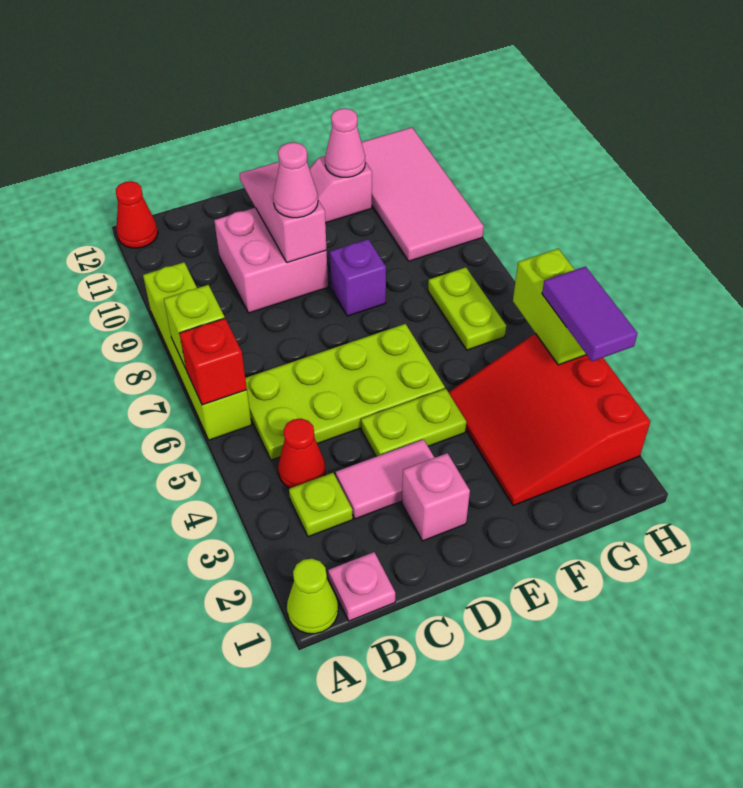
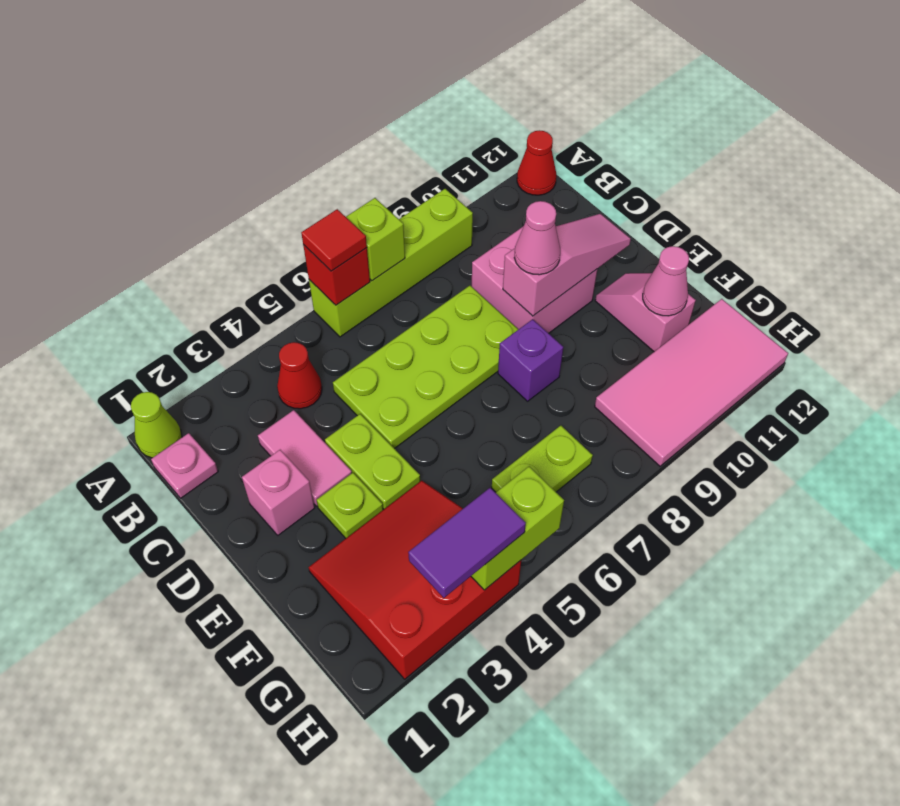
none -> red 1x1 tile [301,209,367,271]
lime 1x1 plate [289,473,353,537] -> lime 1x1 plate moved to [317,473,383,538]
lime 2x4 plate [245,324,445,460] -> lime 2x4 plate turned to [333,286,518,449]

